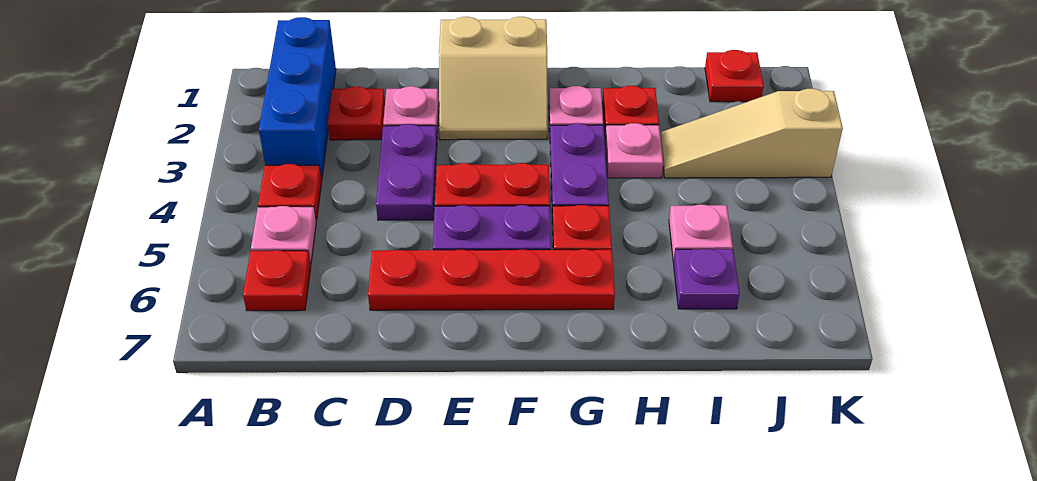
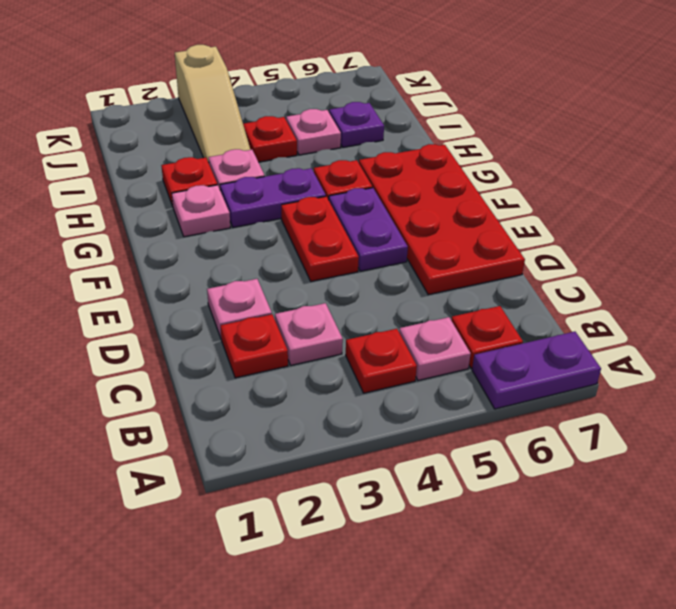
blue 1x3 brick [259,17,336,179] -> none
none -> pink 1x1 plate [275,303,343,365]
purple 1x2 plate [376,124,437,220] -> purple 1x2 plate moved to [472,332,601,409]
red 1x4 plate [368,249,615,310] -> red 2x4 plate [359,144,525,295]
tan 2x2 slope [439,17,548,140] -> none
red 1x1 plate [705,50,763,102] -> red 1x1 plate moved to [243,116,297,162]

